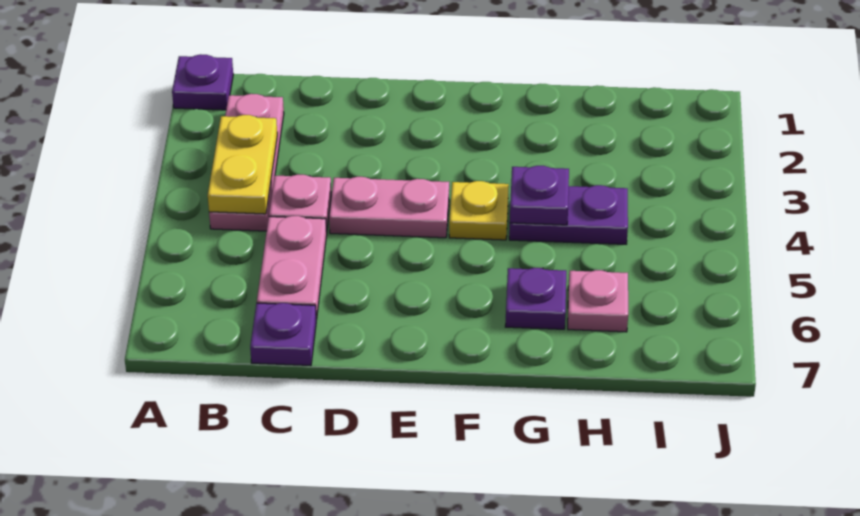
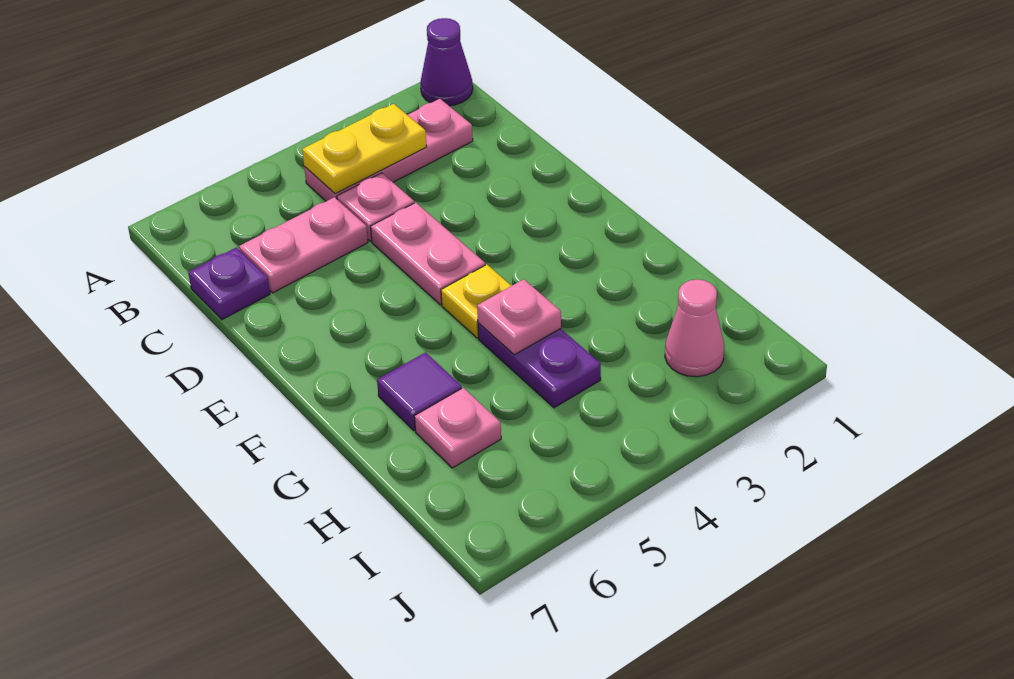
purple 1x1 plate [172,54,233,110] -> purple 1x1 cone [420,18,473,106]
purple 1x1 plate [510,166,569,225] -> pink 1x1 plate [477,279,561,355]
purple 1x1 plate [505,268,566,329] -> purple 1x1 tile [377,352,462,431]
none -> pink 1x1 cone [665,279,724,377]

